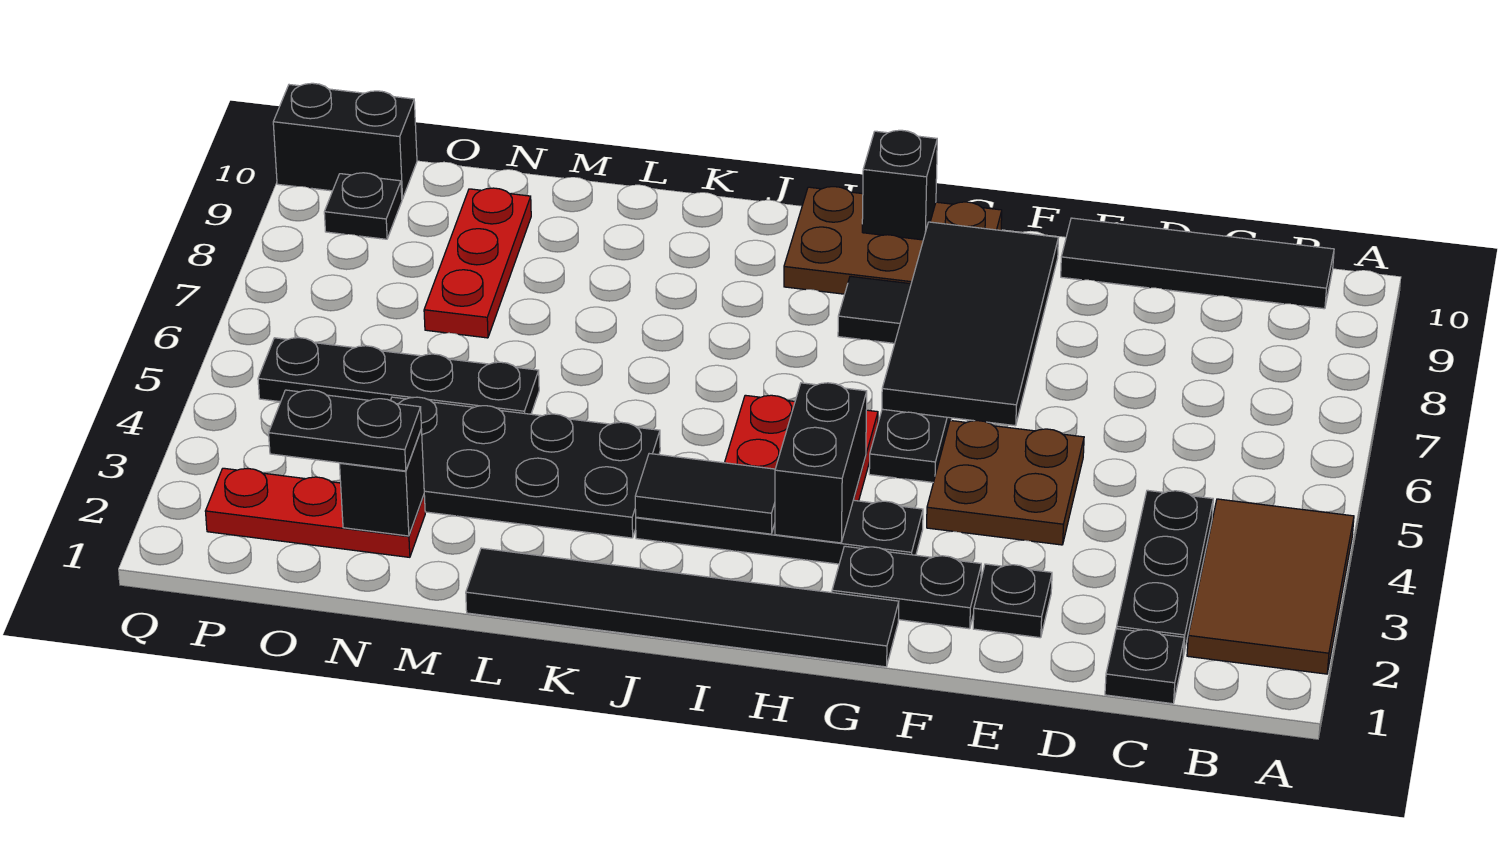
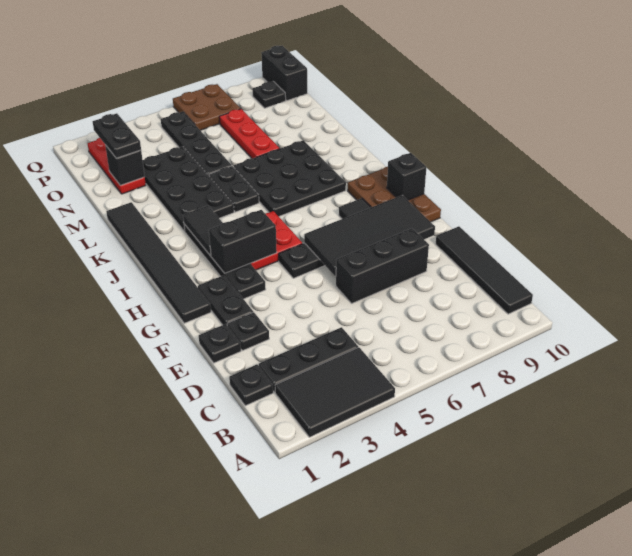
brown 2x3 tile [1187,499,1354,674] -> black 2x3 tile [275,347,395,437]
none -> black 1x1 plate [199,324,241,363]
brown 2x2 plate [927,421,1084,545] -> brown 2x2 plate moved to [173,84,241,130]
none -> black 1x3 brick [336,229,429,303]
none -> black 3x3 plate [234,140,346,216]
none -> black 1x2 plate [209,166,259,212]
red 1x3 plate [424,188,531,338] -> red 1x3 plate turned to [219,109,280,158]

